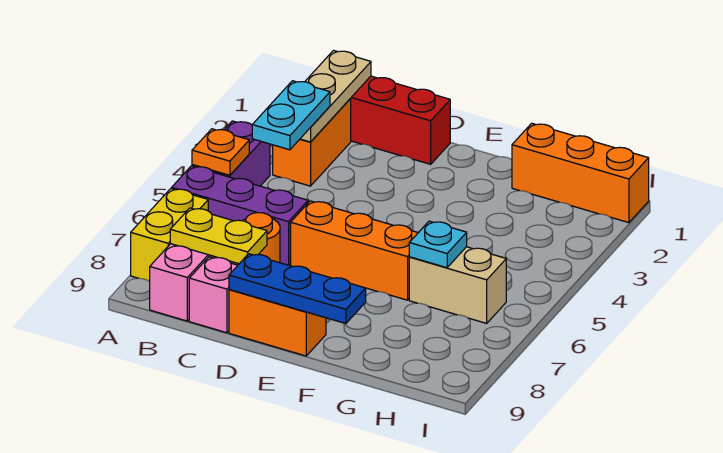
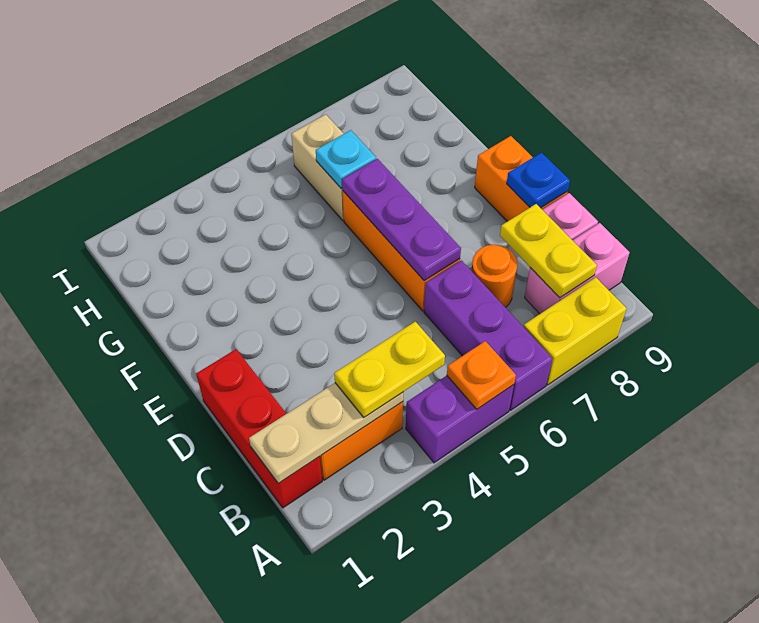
cyan 1x2 plate [252,81,330,150] -> yellow 1x2 plate [334,322,445,417]
none -> purple 1x3 plate [342,159,461,281]
blue 1x3 plate [229,254,366,324] -> blue 1x1 plate [507,153,570,208]
orange 1x3 brick [512,123,649,223] -> none

